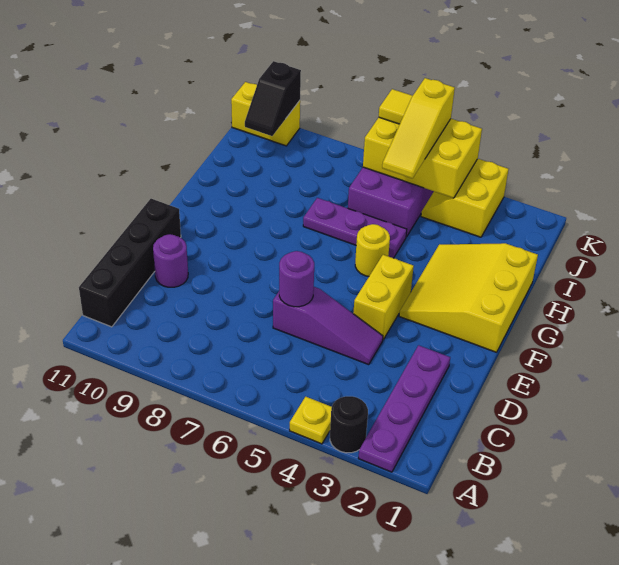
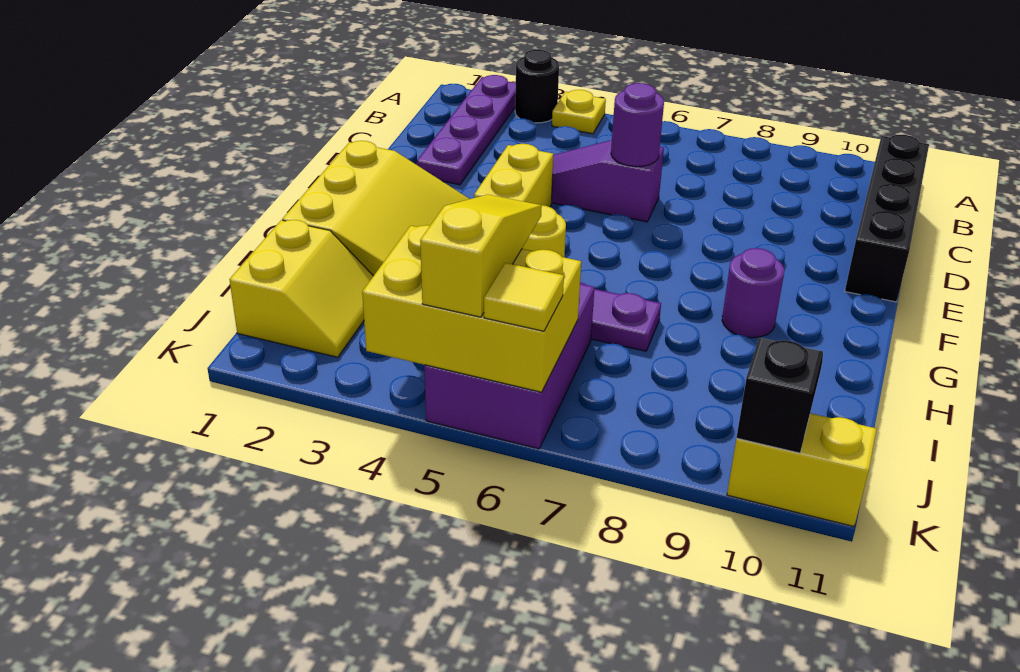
purple 1x1 round brick [153,234,188,287] -> purple 1x1 round brick moved to [722,248,784,338]
yellow 2x2 slope [421,159,509,237] -> yellow 2x2 slope moved to [229,220,373,357]

